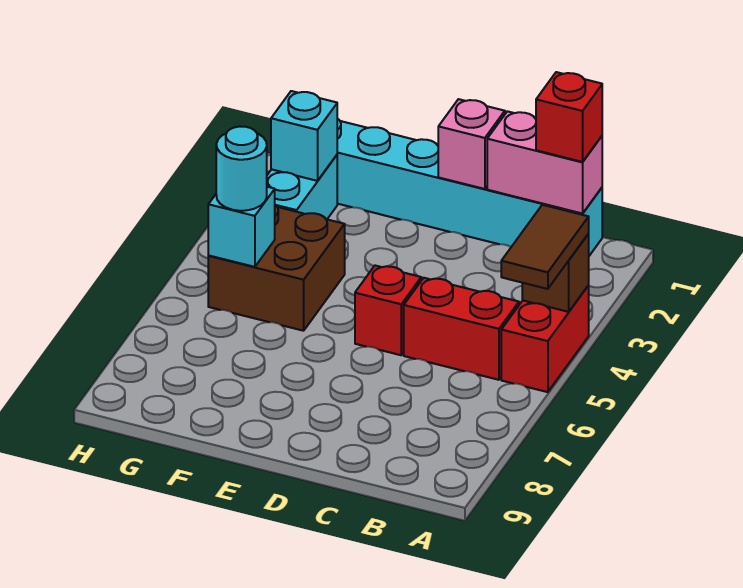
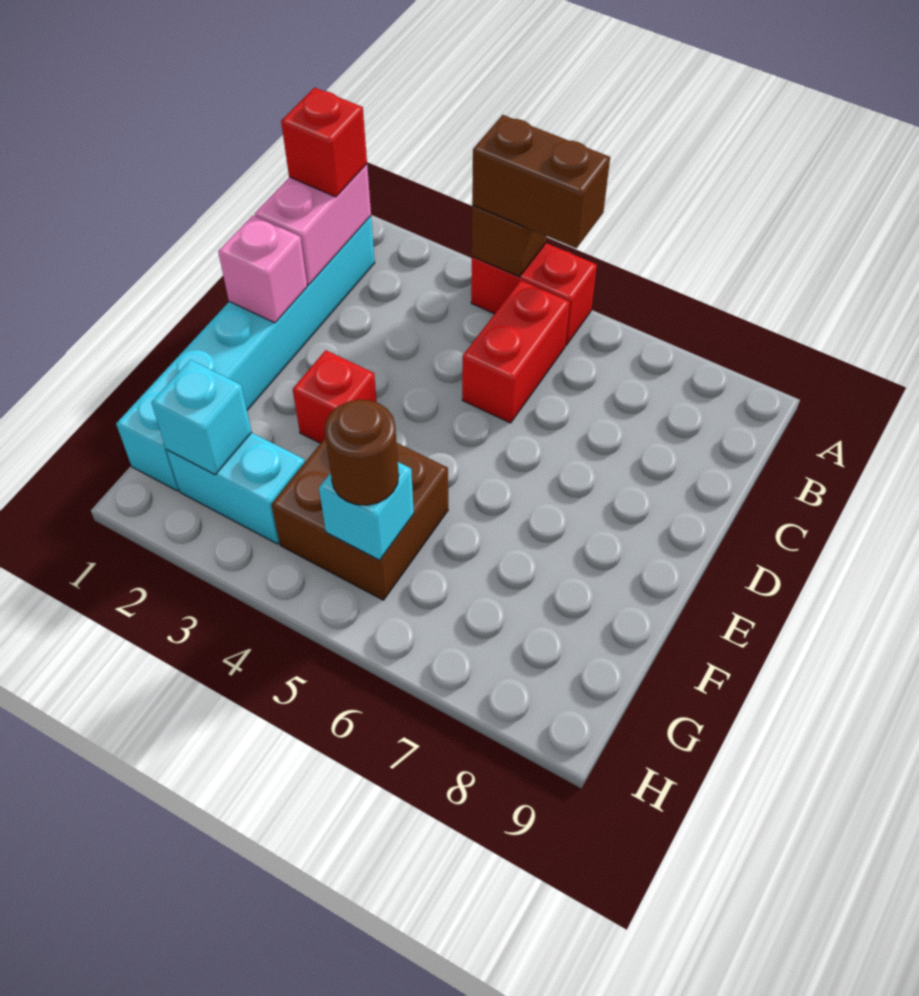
brown 1x2 tile [501,205,589,289] -> brown 1x2 brick [472,115,610,248]
red 1x1 brick [355,266,421,355] -> red 1x1 brick moved to [293,350,377,443]
cyan 1x1 round brick [216,127,267,211] -> brown 1x1 round brick [325,400,399,505]

